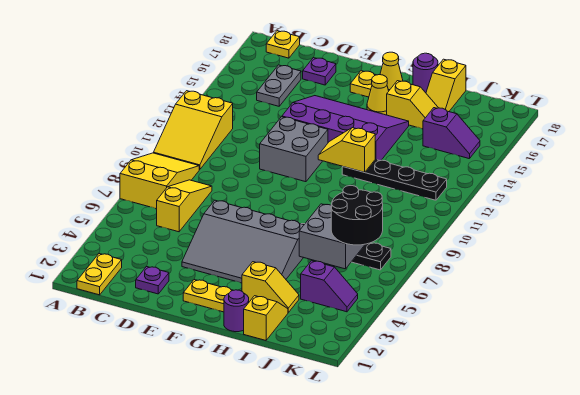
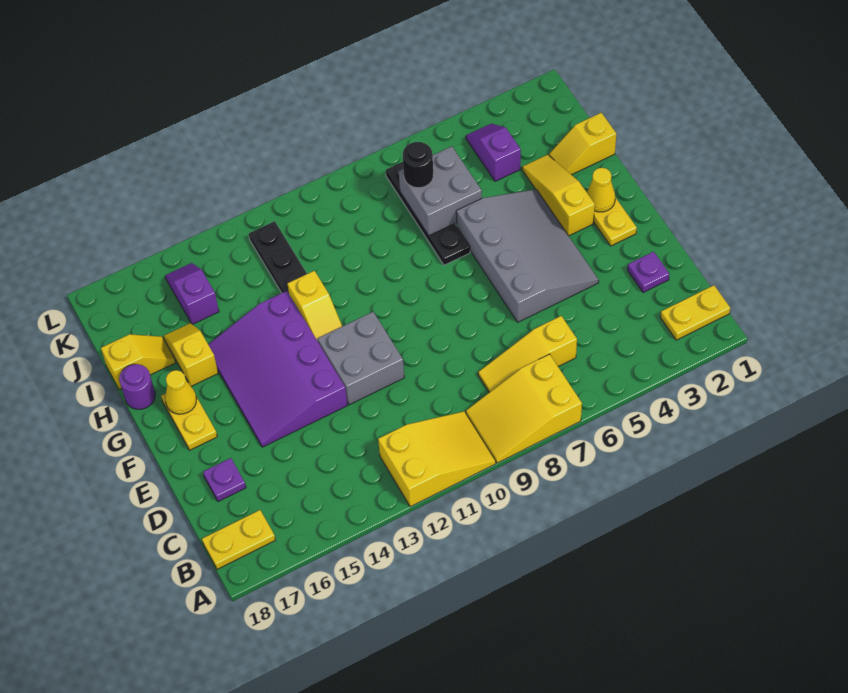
yellow 1x1 plate [266,31,300,58] -> yellow 1x2 plate [202,510,275,569]
grey 1x2 plate [257,65,301,106] -> none
yellow 1x1 cone [367,75,389,115] -> yellow 1x1 cone moved to [587,168,615,212]
purple 1x1 round brick [224,290,249,332] -> none
yellow 1x2 slope [242,262,299,312] -> yellow 1x3 slope [522,155,595,236]
black 2x2 round brick [331,186,383,245] -> black 1x1 round brick [403,142,434,188]

